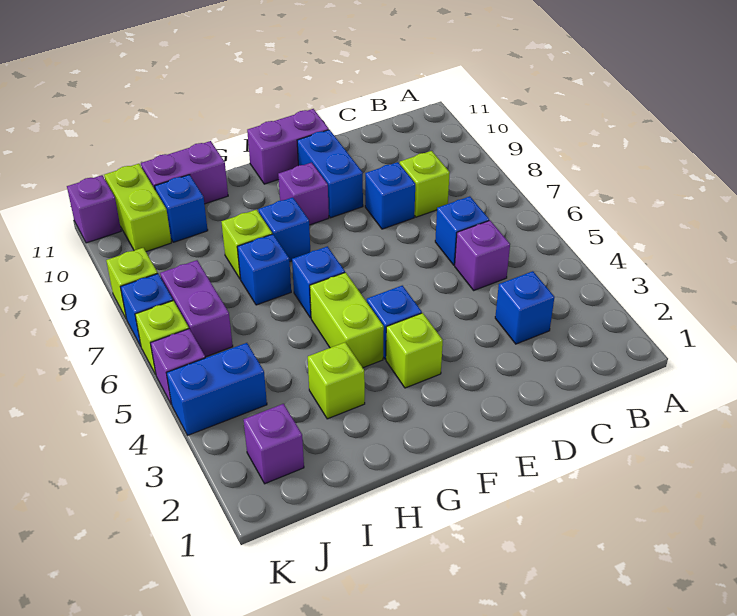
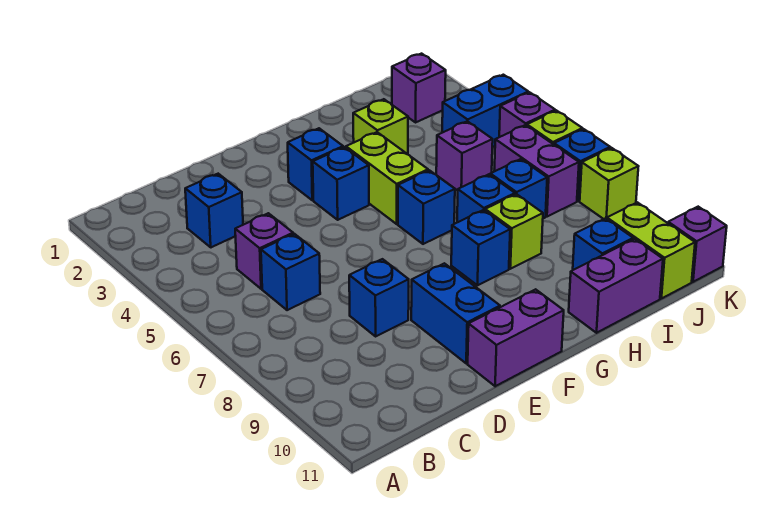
lime 1x1 brick [400,151,450,217] -> none
lime 1x1 brick [386,313,443,388] -> blue 1x1 brick [288,128,343,200]
purple 1x1 brick [278,163,329,225] -> purple 1x1 brick moved to [436,121,493,191]
none -> blue 1x1 brick [490,159,547,219]

